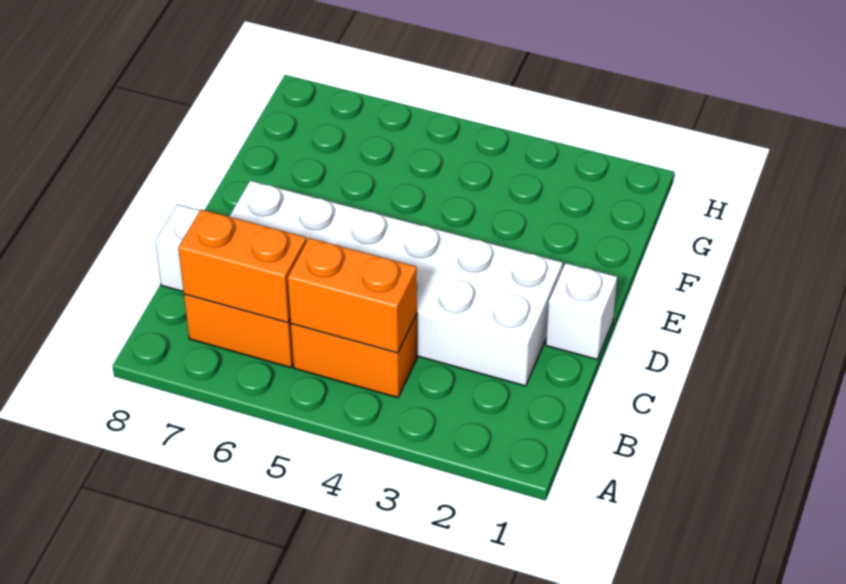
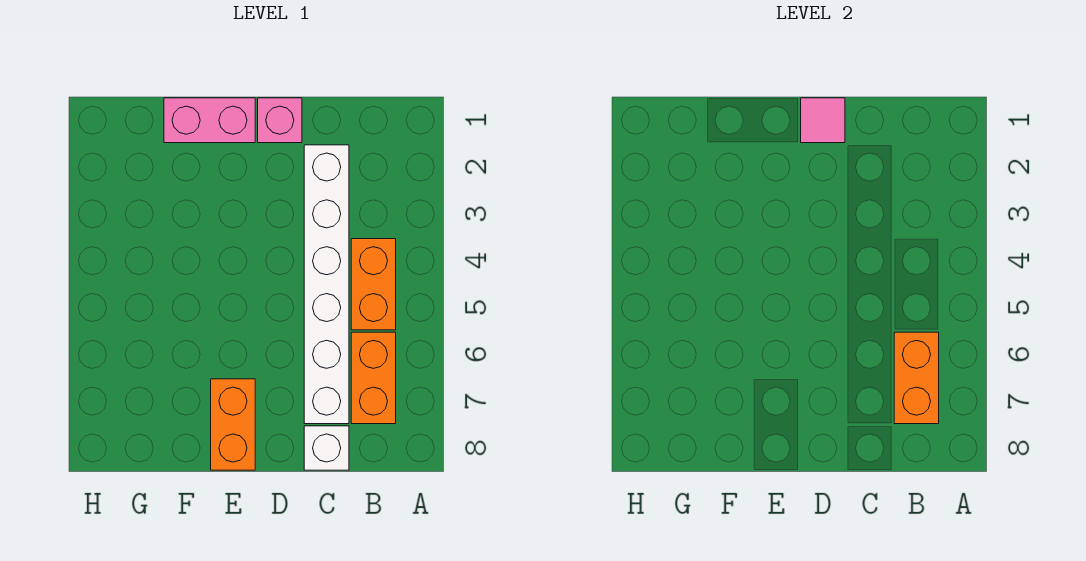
orange 1x2 brick [288,238,417,353] -> orange 1x2 brick moved to [211,379,255,470]
white 2x6 brick [229,181,563,386] -> white 1x6 brick [304,145,349,424]
white 1x1 brick [546,263,617,359] -> pink 1x1 brick [258,98,302,143]
none -> pink 1x1 tile [801,98,845,143]
none -> pink 1x2 brick [164,98,255,143]

